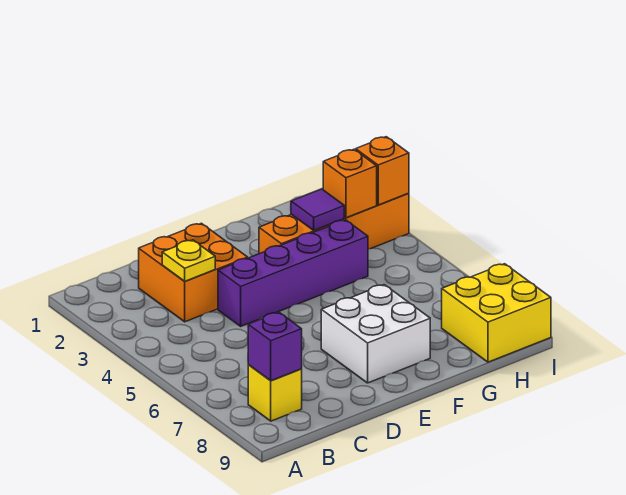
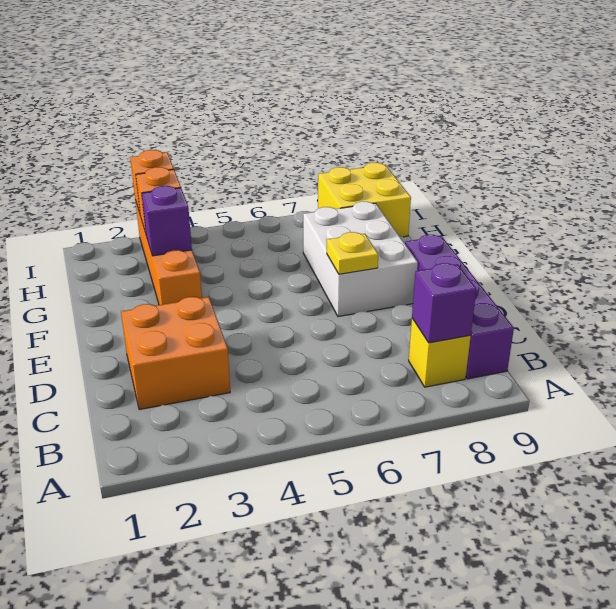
yellow 1x1 plate [162,240,215,281] -> yellow 1x1 plate moved to [327,232,378,274]
purple 1x4 brick [218,220,368,326] -> purple 1x4 brick moved to [405,235,514,379]
white 2x2 brick [321,285,430,383] -> white 2x3 brick [303,202,418,317]
purple 1x1 tile [291,189,344,230] -> purple 1x1 brick [142,186,192,256]

